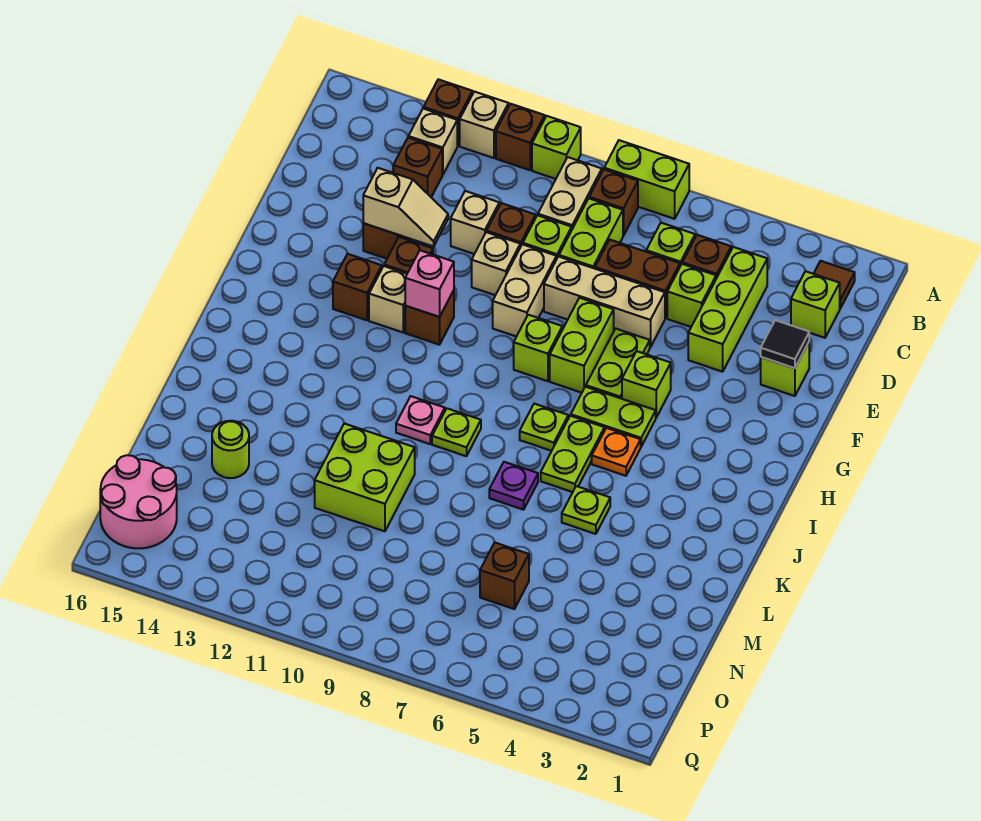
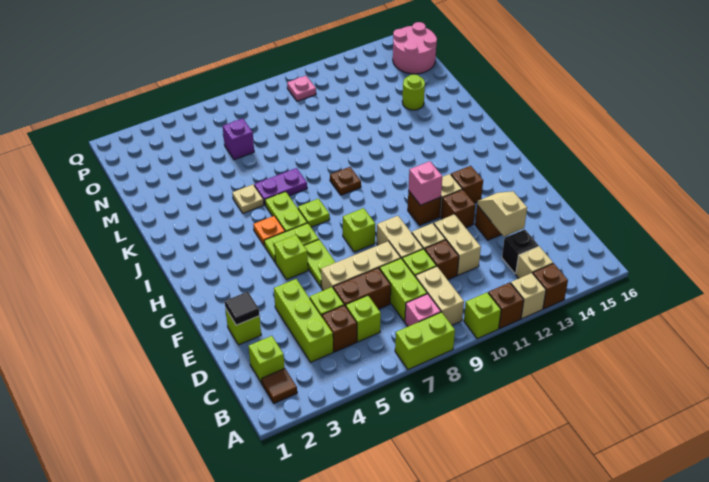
brown 1x1 brick [589,169,638,236] -> pink 1x1 brick [405,294,441,326]
brown 1x1 brick [393,137,442,197] -> black 1x1 brick [502,229,538,274]
tan 1x1 brick [451,191,499,254] -> tan 1x2 brick [434,214,481,275]
tan 1x2 slope [363,168,448,246] -> tan 1x2 slope turned to [477,191,527,237]
lime 1x2 brick [550,298,614,393] -> none
lime 1x1 plate [432,408,481,456] -> brown 1x1 plate [330,167,361,195]
pink 1x1 plate [396,396,445,444] -> pink 1x1 plate moved to [287,76,316,101]
lime 1x1 plate [562,486,610,534] -> tan 1x1 plate [232,185,264,213]
purple 1x1 plate [489,462,538,510] -> purple 1x2 plate [254,168,307,204]
lime 2x2 brick [315,423,415,531] -> none
brown 1x1 brick [480,543,529,609] -> purple 1x1 brick [223,119,254,160]

